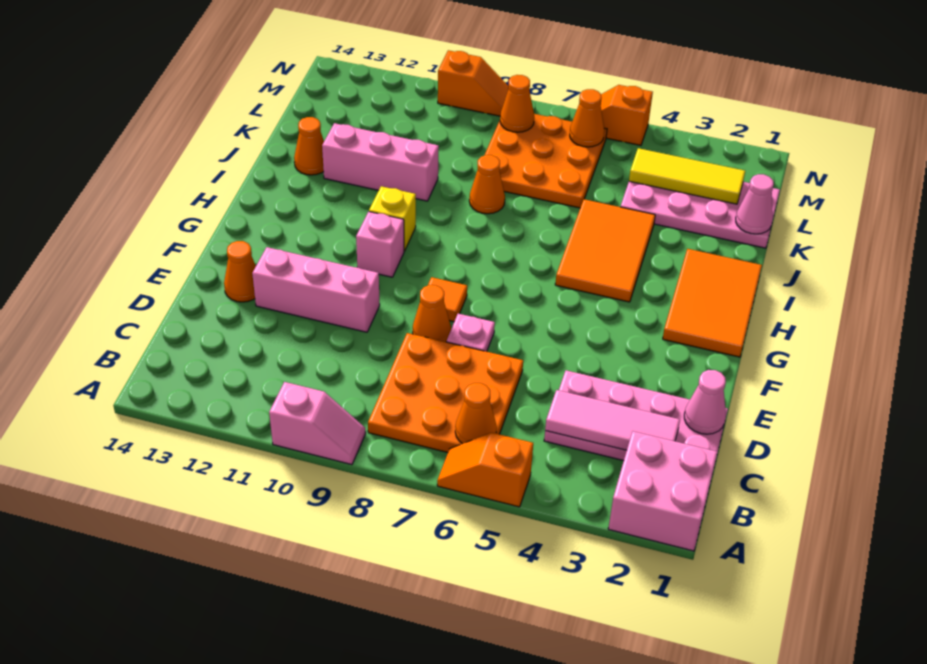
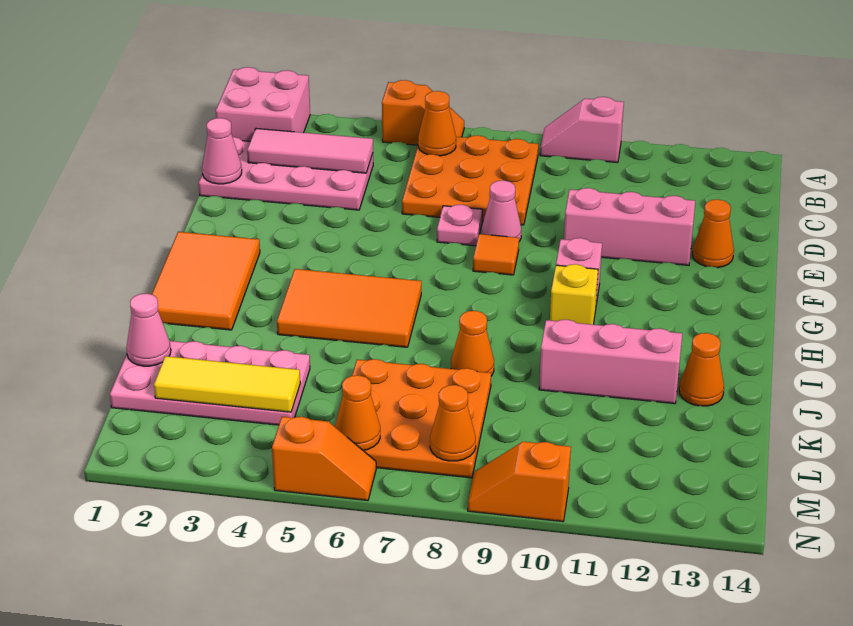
orange 1x1 cone [413,285,451,342] -> pink 1x1 cone [482,181,521,241]
orange 2x3 tile [555,199,655,302] -> orange 2x3 tile turned to [277,269,421,347]

